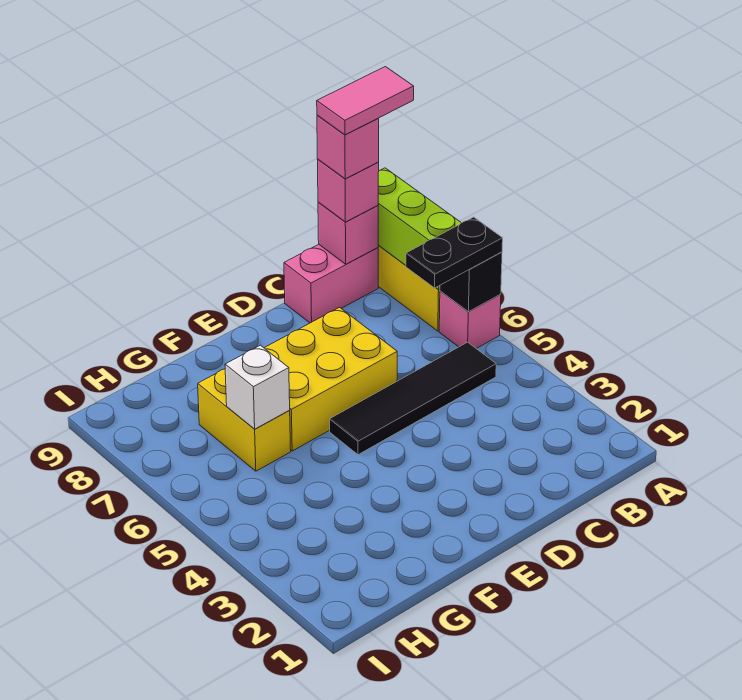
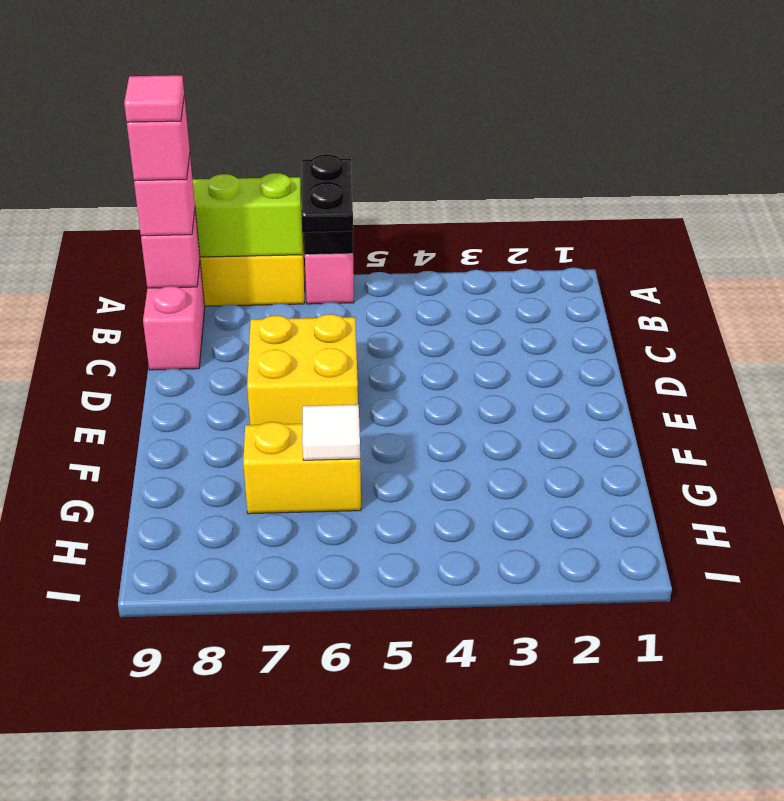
pink 1x2 tile [317,67,414,135] -> pink 1x1 tile [124,75,184,122]
black 1x4 tile [330,342,496,455] -> none
yellow 2x3 brick [265,307,397,451] -> yellow 2x2 brick [247,314,358,425]
white 1x1 brick [225,345,290,429] -> white 1x1 tile [302,404,360,460]

